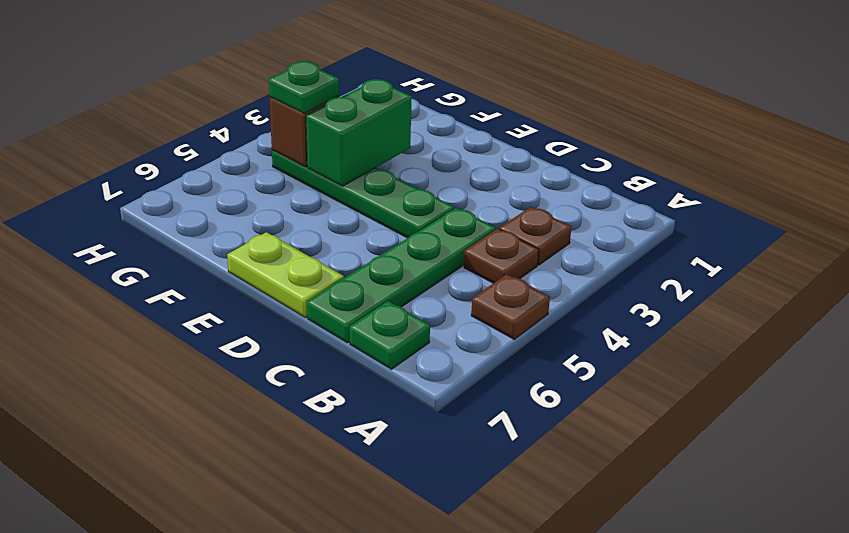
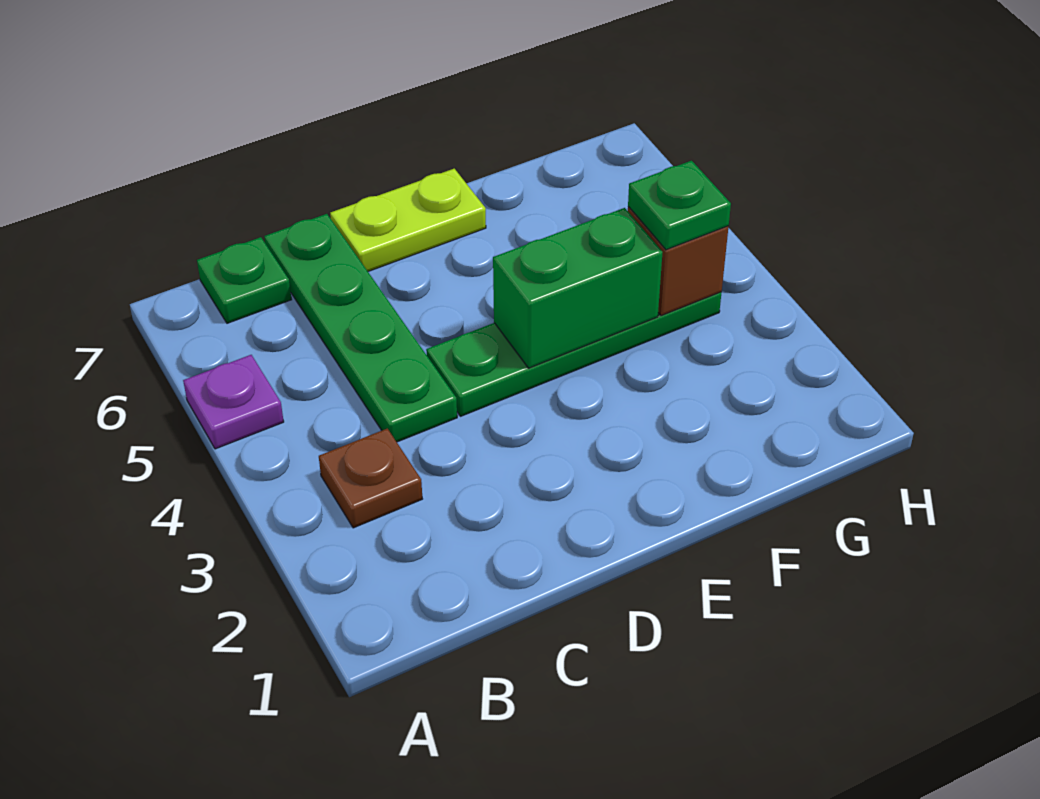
brown 1x1 plate [471,274,550,339] -> purple 1x1 plate [183,355,284,449]
brown 1x1 plate [464,229,539,283] -> none
green 1x2 brick [306,79,412,186] -> green 1x2 brick turned to [493,208,663,368]

